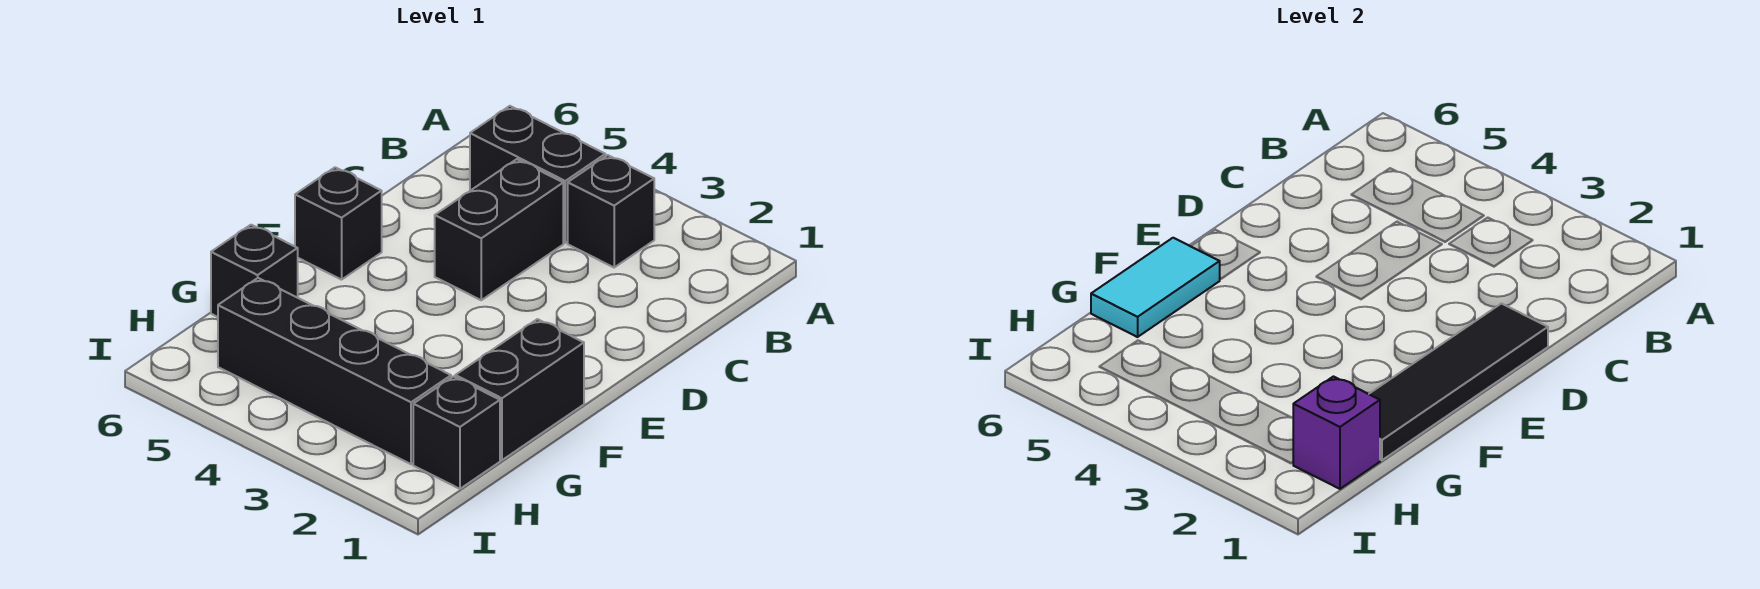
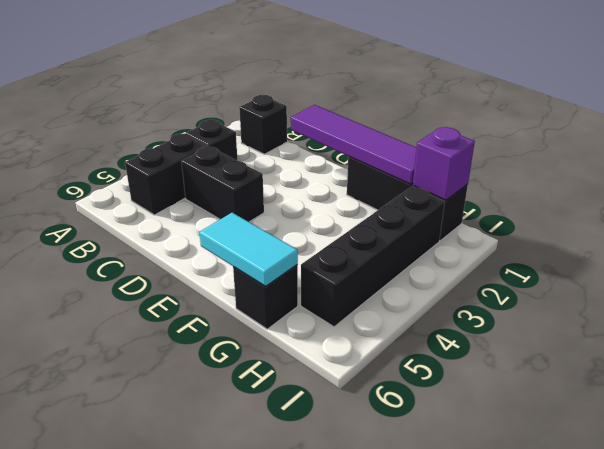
black 1x4 tile [1369,304,1548,460] -> purple 1x4 tile [291,105,417,185]
black 1x1 brick [295,167,382,280] -> black 1x1 brick moved to [239,95,287,154]

